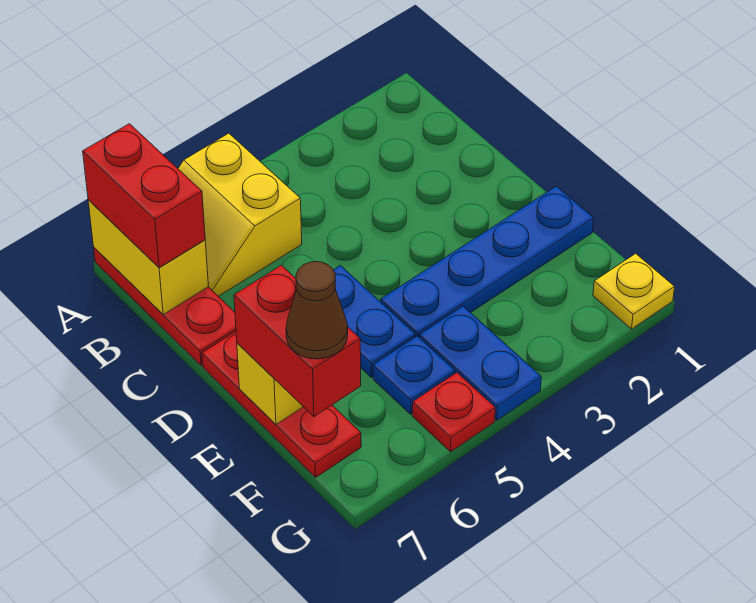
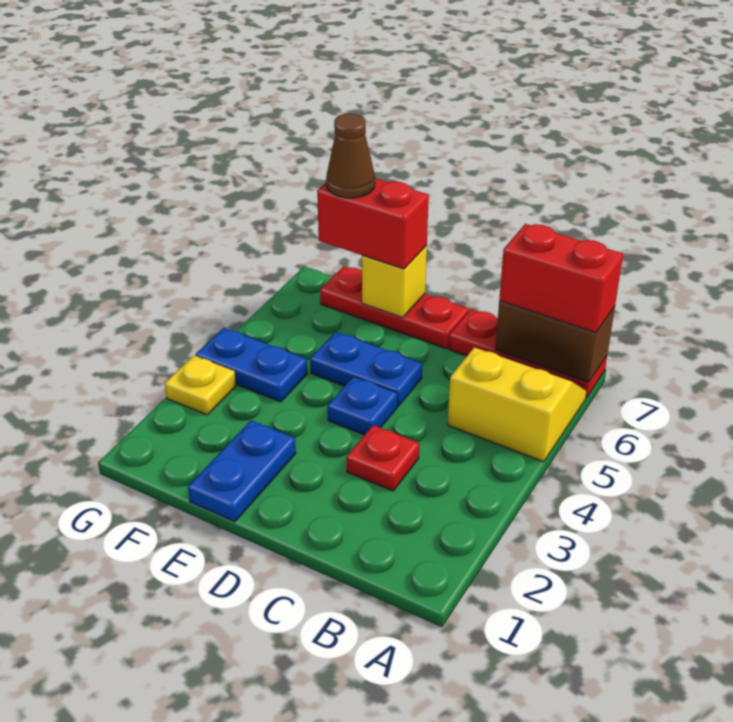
yellow 1x2 brick [88,200,209,314] -> brown 1x2 brick [495,301,615,382]
blue 1x4 plate [381,186,594,338] -> blue 1x2 plate [188,420,296,522]
blue 1x1 plate [373,336,455,414] -> blue 1x1 plate moved to [328,376,397,435]
yellow 1x1 plate [593,254,675,329] -> yellow 1x1 plate moved to [164,355,236,415]
red 1x1 plate [412,373,495,452] -> red 1x1 plate moved to [347,425,419,491]

